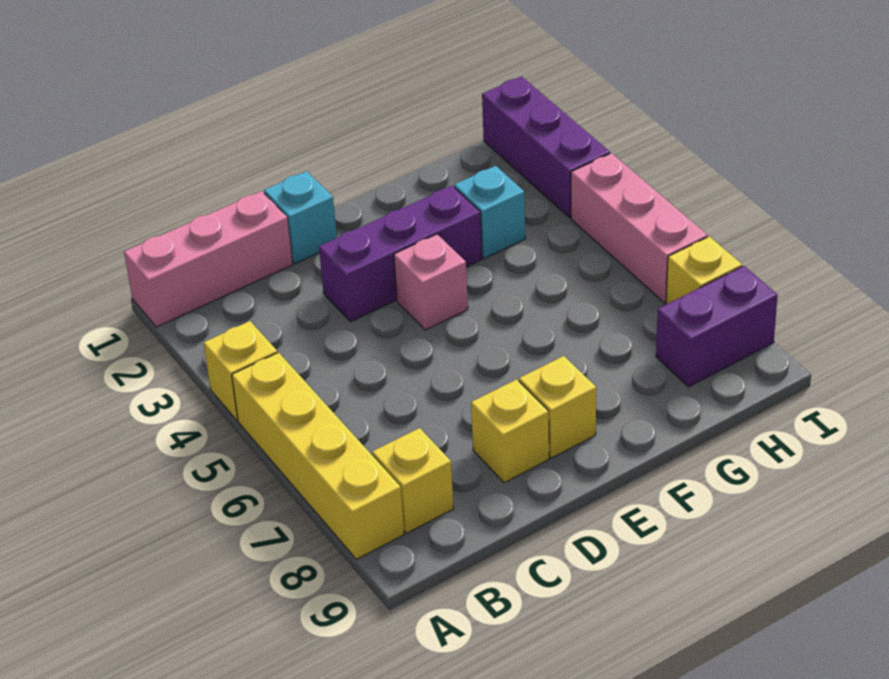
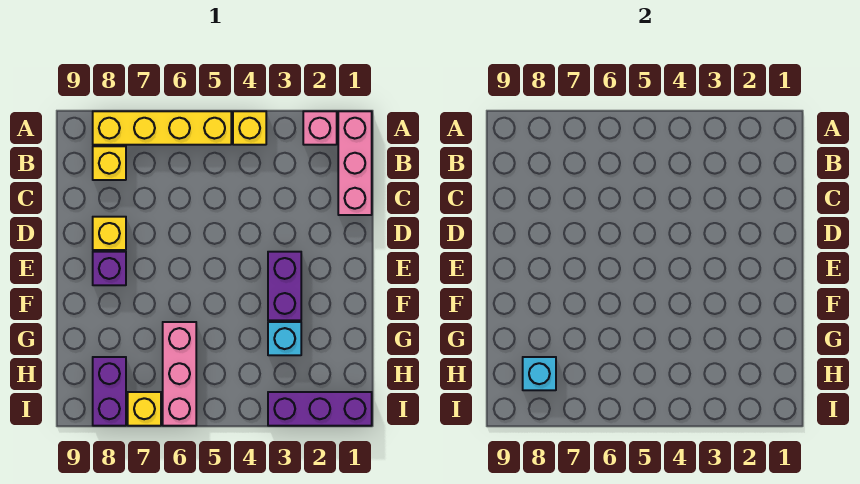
cyan 1x1 brick [264,171,337,264] -> cyan 1x1 brick moved to [523,357,556,390]
purple 1x3 brick [319,186,482,322] -> purple 1x2 brick [268,252,301,320]
pink 1x1 brick [394,234,468,330] -> pink 1x1 brick moved to [303,111,337,145]
yellow 1x1 brick [519,356,596,458] -> purple 1x1 brick [93,252,126,285]
pink 1x3 brick [571,153,708,303] -> pink 1x3 brick turned to [163,322,196,426]

